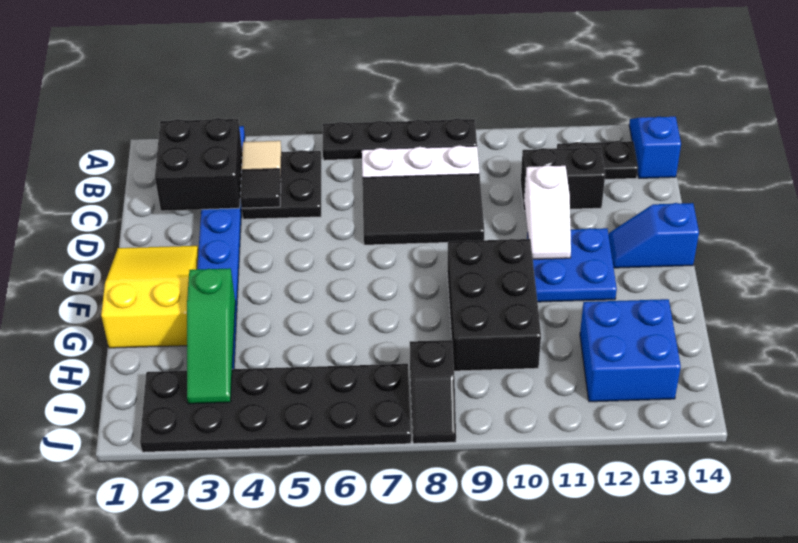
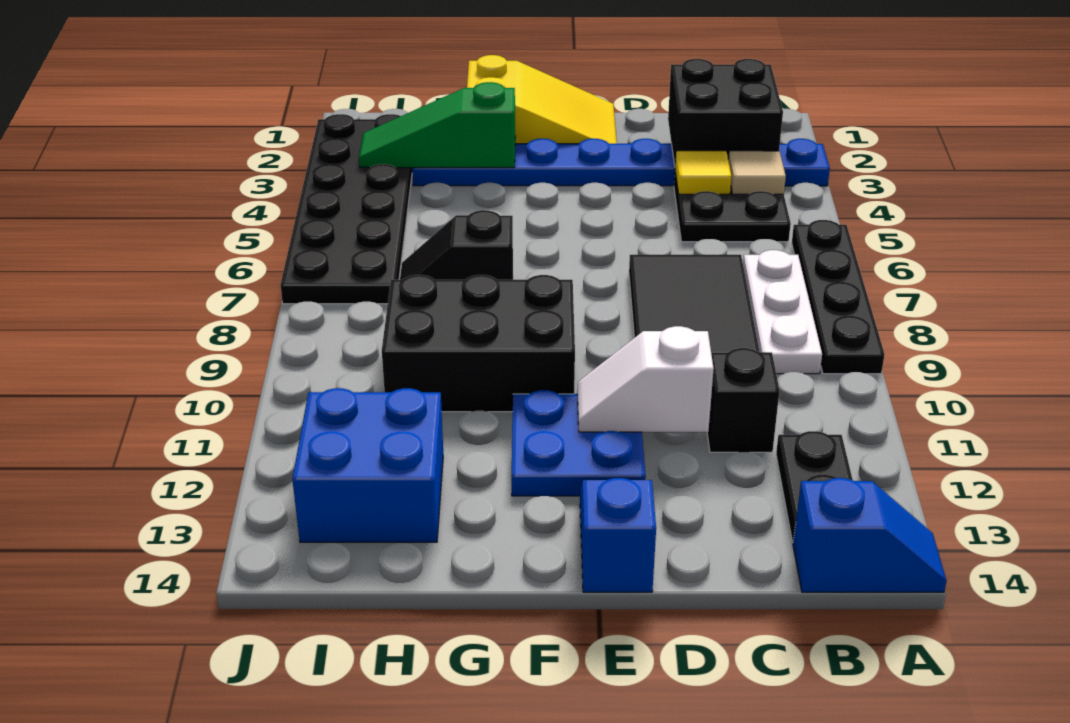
black 1x1 tile [240,169,281,208] -> yellow 1x1 tile [675,151,731,194]
black 1x2 brick [521,147,605,211] -> black 1x1 brick [707,348,780,452]
black 1x2 slope [410,340,456,444] -> black 1x2 slope moved to [400,210,513,280]

